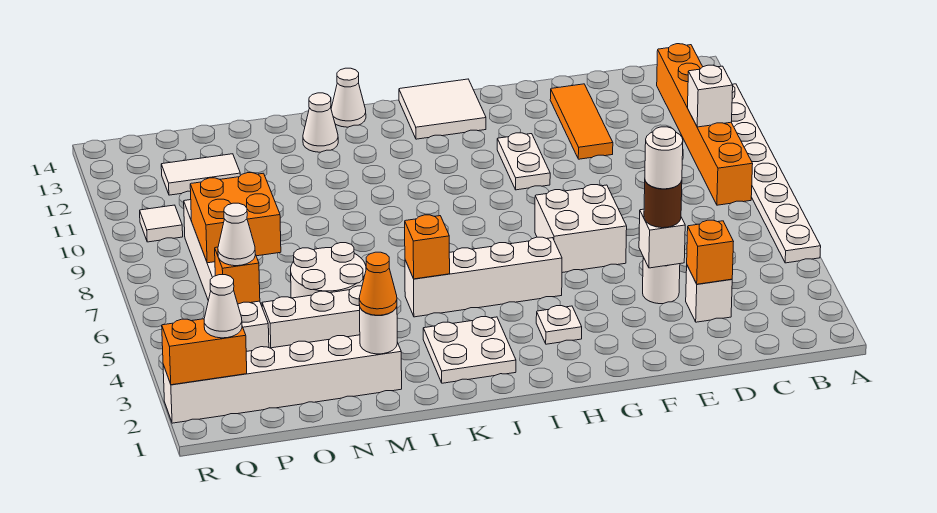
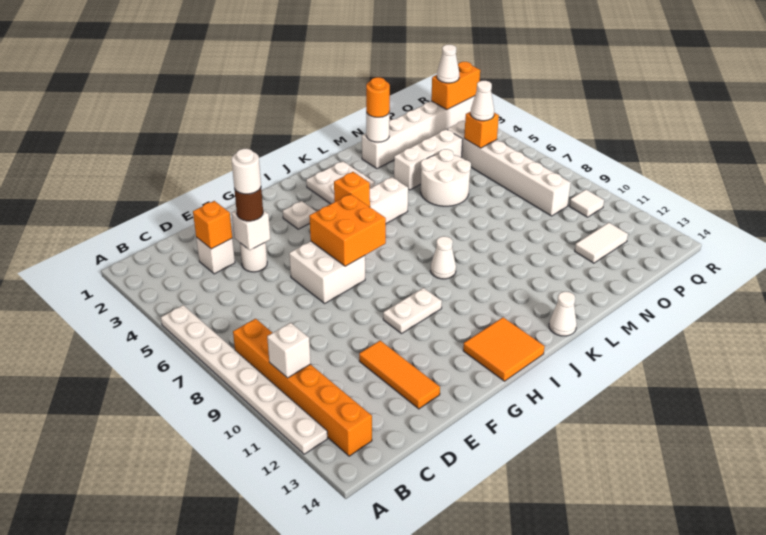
white 1x2 plate [497,133,550,190] -> white 1x2 plate turned to [383,288,442,334]
white 2x2 tile [399,79,486,139] -> orange 2x2 tile [463,317,545,381]
orange 1x1 brick [405,215,450,279] -> orange 1x1 brick moved to [334,172,370,207]
white 1x1 cone [303,93,338,152] -> white 1x1 cone moved to [430,236,456,279]
orange 1x1 cone [359,252,397,315] -> orange 1x1 round brick [366,77,390,117]
orange 2x2 brick [190,173,281,263] -> orange 2x2 brick moved to [309,194,386,266]

